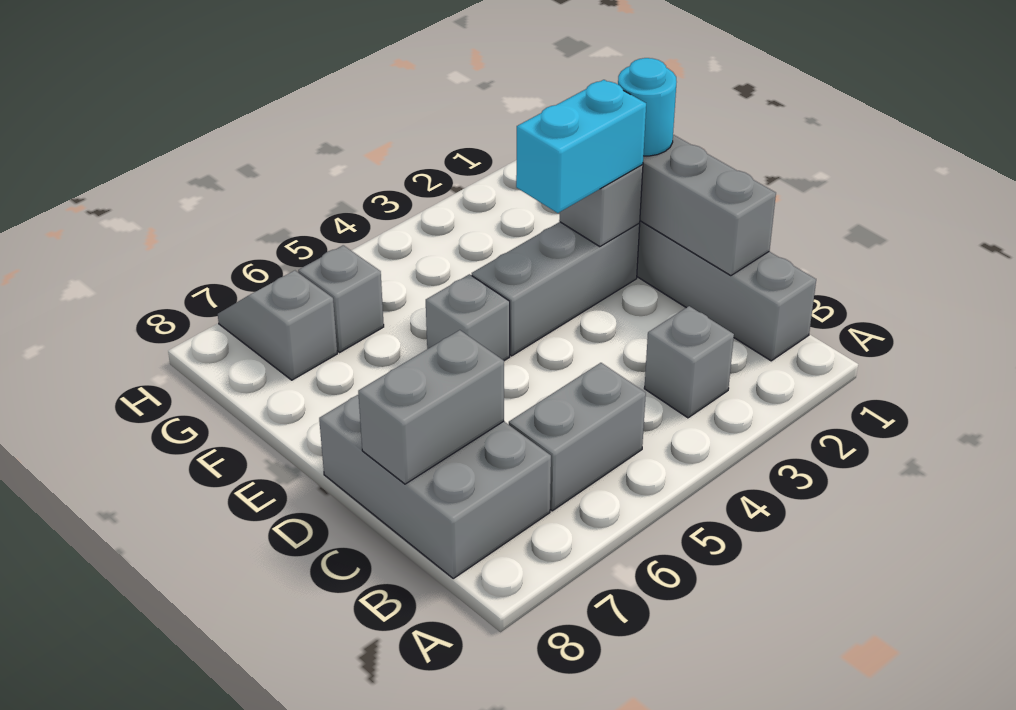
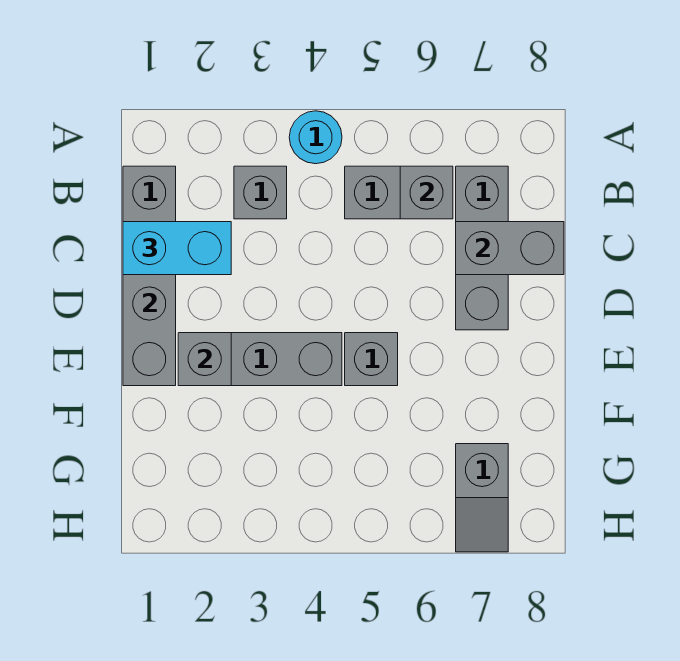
grey 2x3 brick [319,394,551,578] -> grey 1x3 brick [456,166,508,330]
cyan 1x1 round brick [618,58,677,156] -> cyan 1x1 round brick moved to [289,111,342,164]
cyan 1x2 brick [516,80,646,213] -> cyan 1x2 brick moved to [123,222,231,275]
grey 1x1 brick [298,245,384,352] -> grey 1x1 brick moved to [400,166,453,219]

